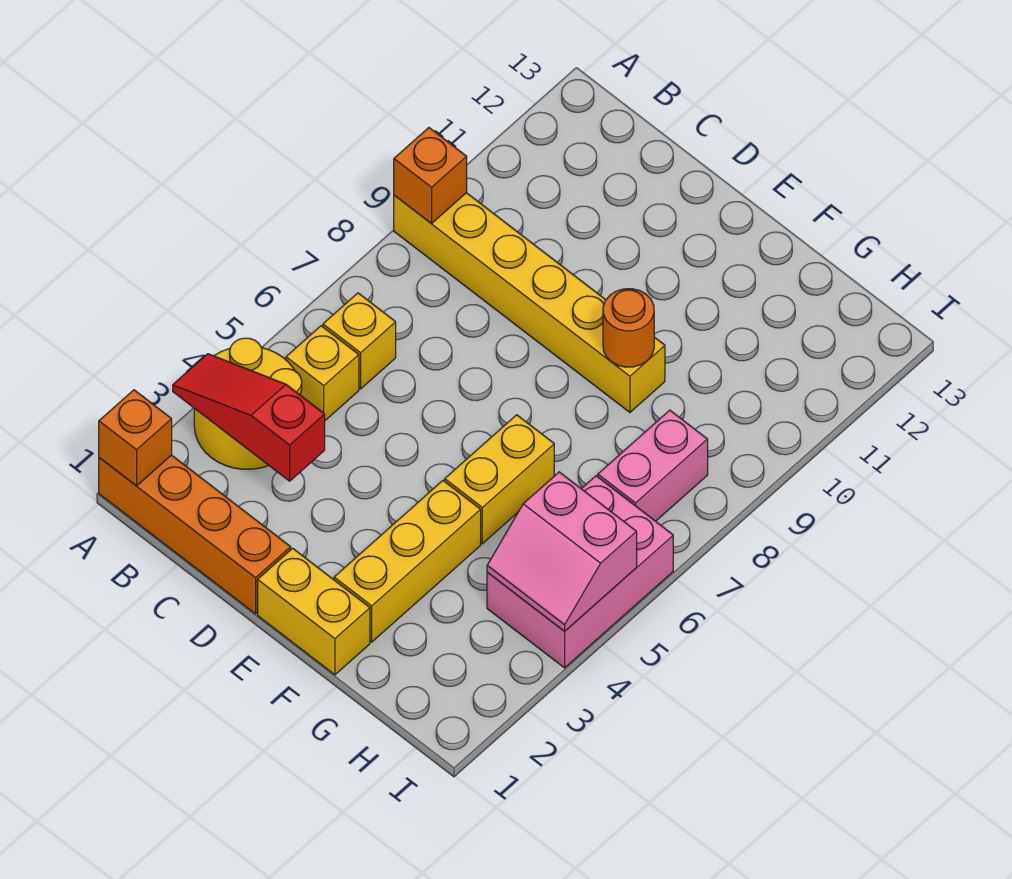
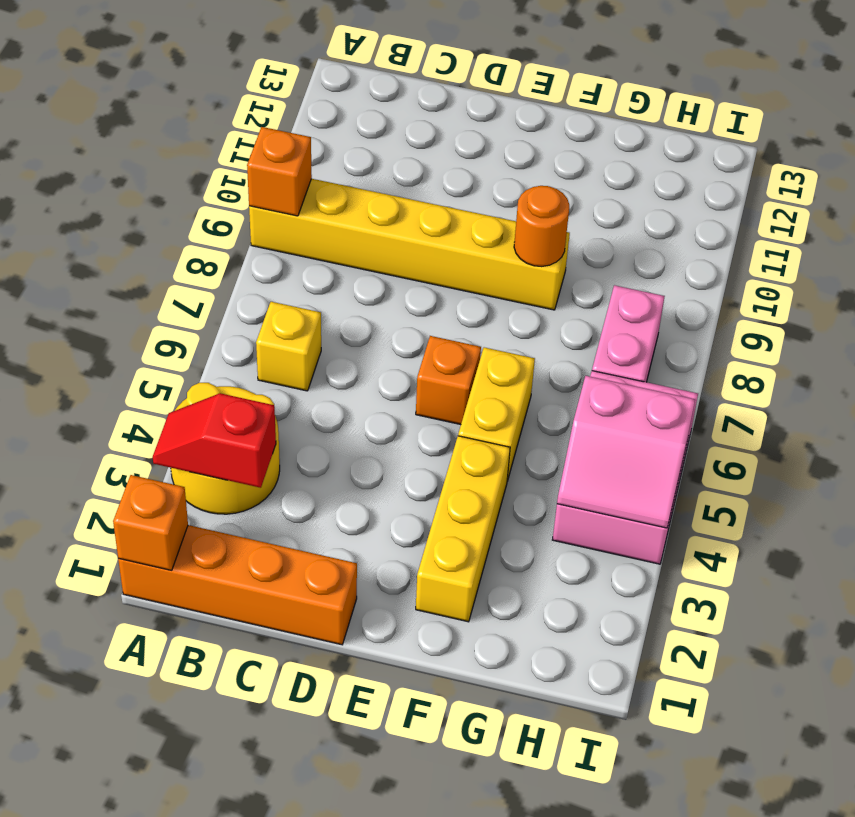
red 1x3 slope [173,354,325,481] -> red 1x2 slope [153,393,276,488]
yellow 1x1 brick [286,326,359,420] -> none
yellow 1x2 brick [258,548,370,675] -> none
none -> orange 1x1 brick [416,336,481,425]

